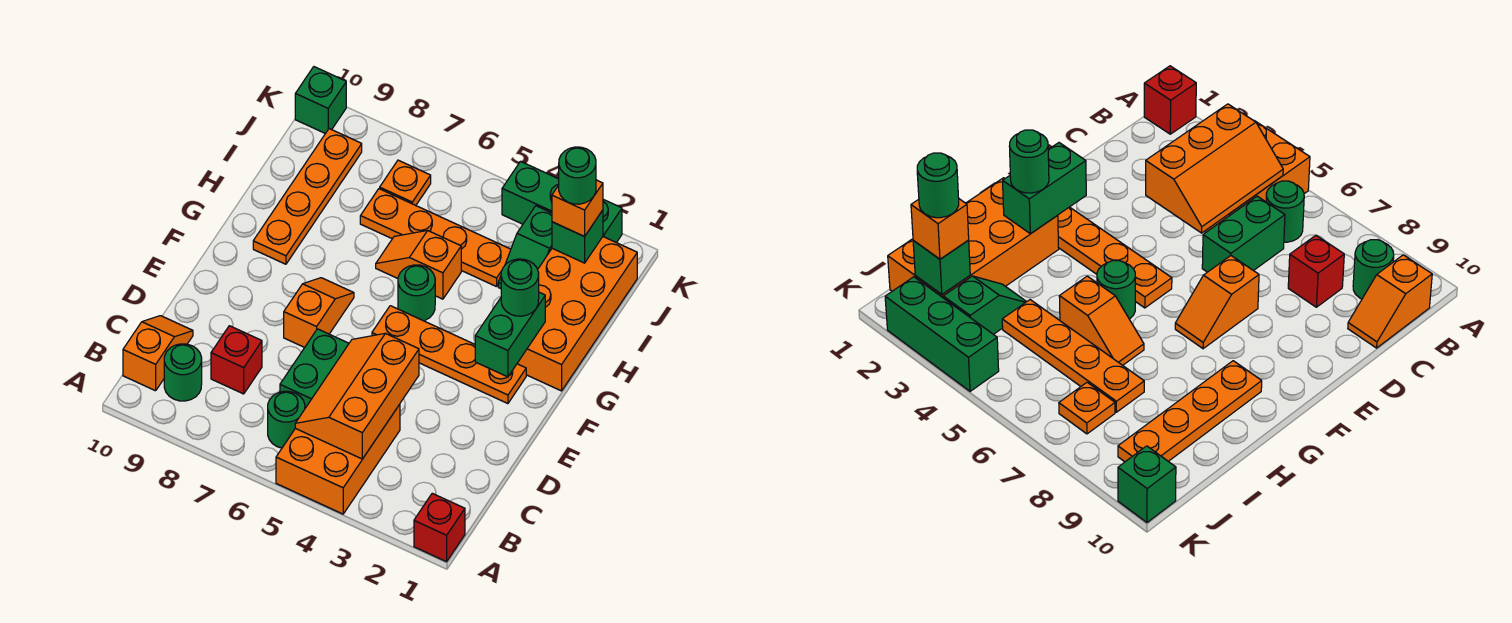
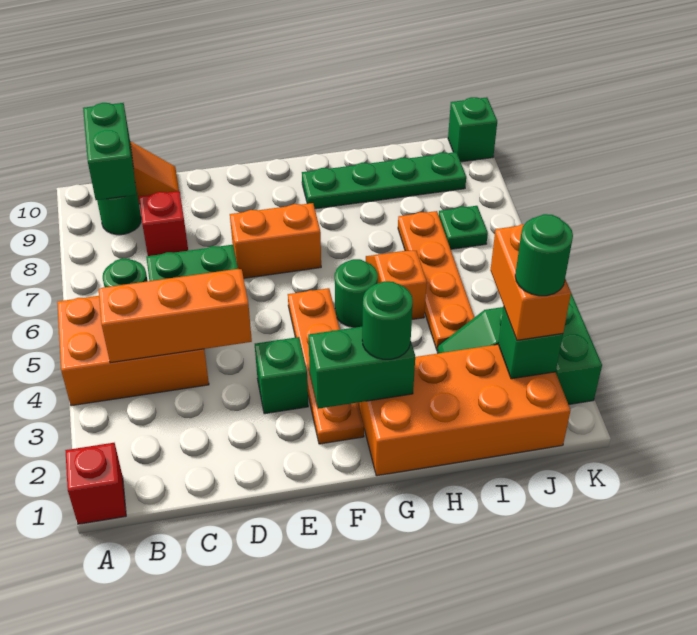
none -> green 1x2 brick [83,103,137,200]
none -> green 1x1 brick [255,337,308,414]
orange 1x2 slope [284,278,354,348] -> orange 1x2 brick [230,203,321,278]
orange 1x4 plate [253,129,362,264] -> green 1x4 plate [302,152,466,209]
orange 1x1 brick [552,180,603,237] -> orange 1x2 brick [490,224,571,340]
orange 1x1 plate [380,160,431,205] -> green 1x1 plate [439,206,488,249]

